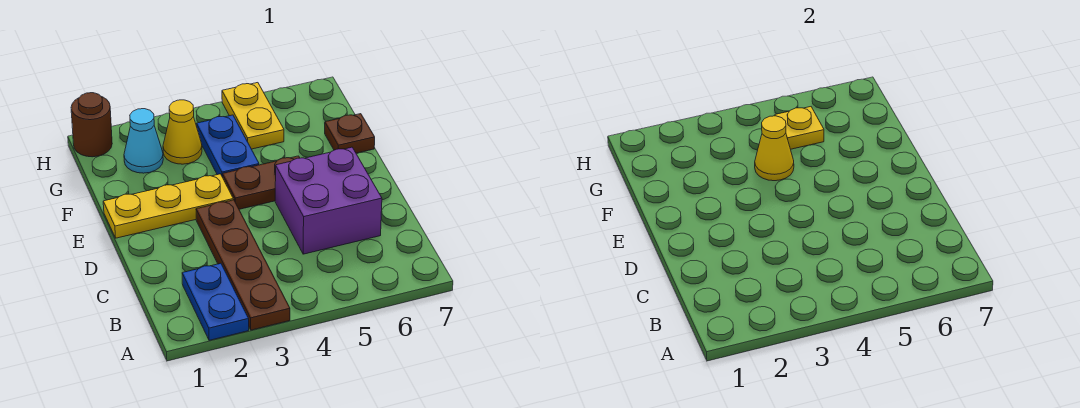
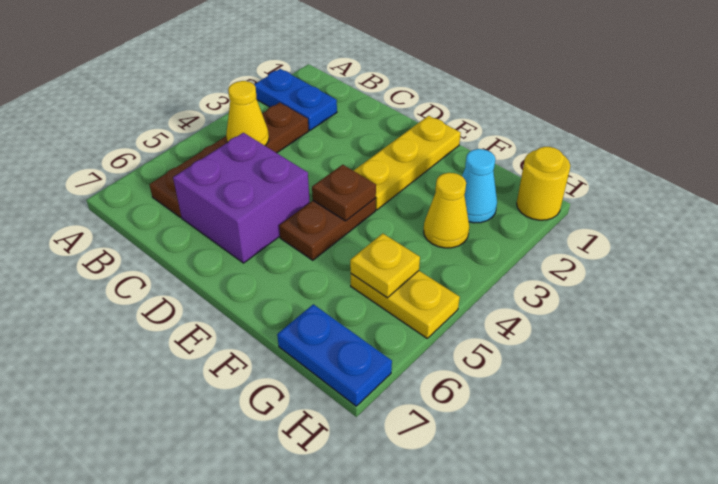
brown 1x4 plate [196,200,290,330] -> brown 1x4 plate turned to [149,103,309,217]
blue 1x2 plate [197,115,259,177] -> blue 1x2 plate moved to [277,304,392,406]
yellow 1x1 cone [755,116,794,181] -> yellow 1x1 cone moved to [226,81,269,146]
brown 1x1 plate [325,114,375,153] -> brown 1x1 plate moved to [312,165,376,221]
brown 1x1 round brick [71,93,112,157] -> yellow 1x1 round brick [517,147,570,220]

